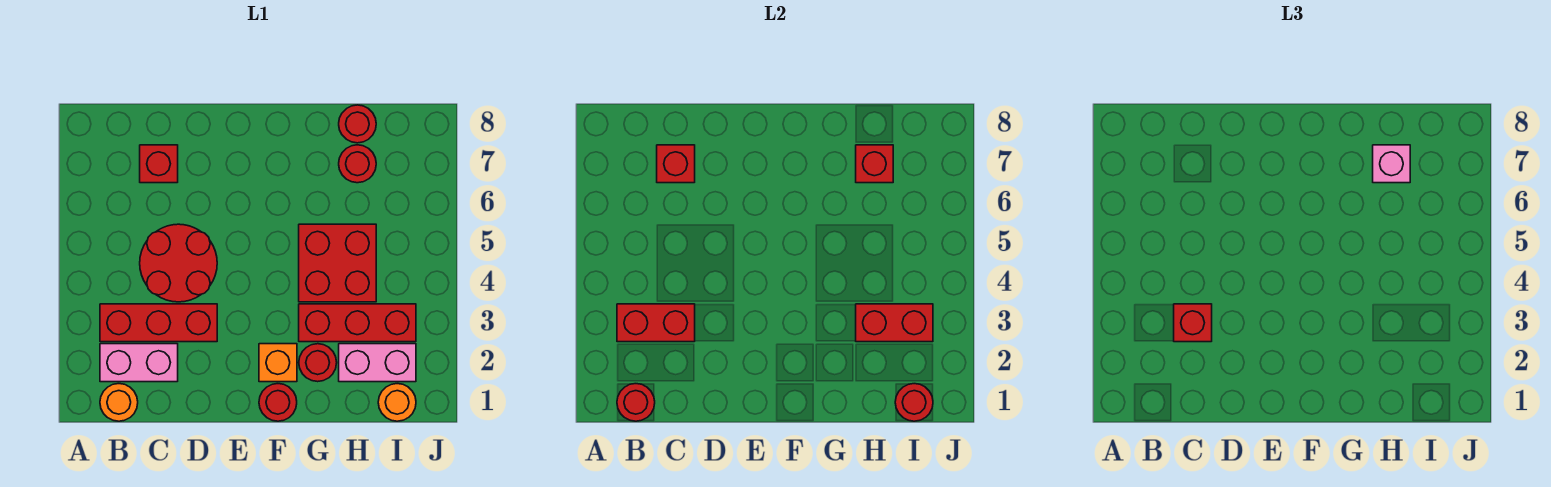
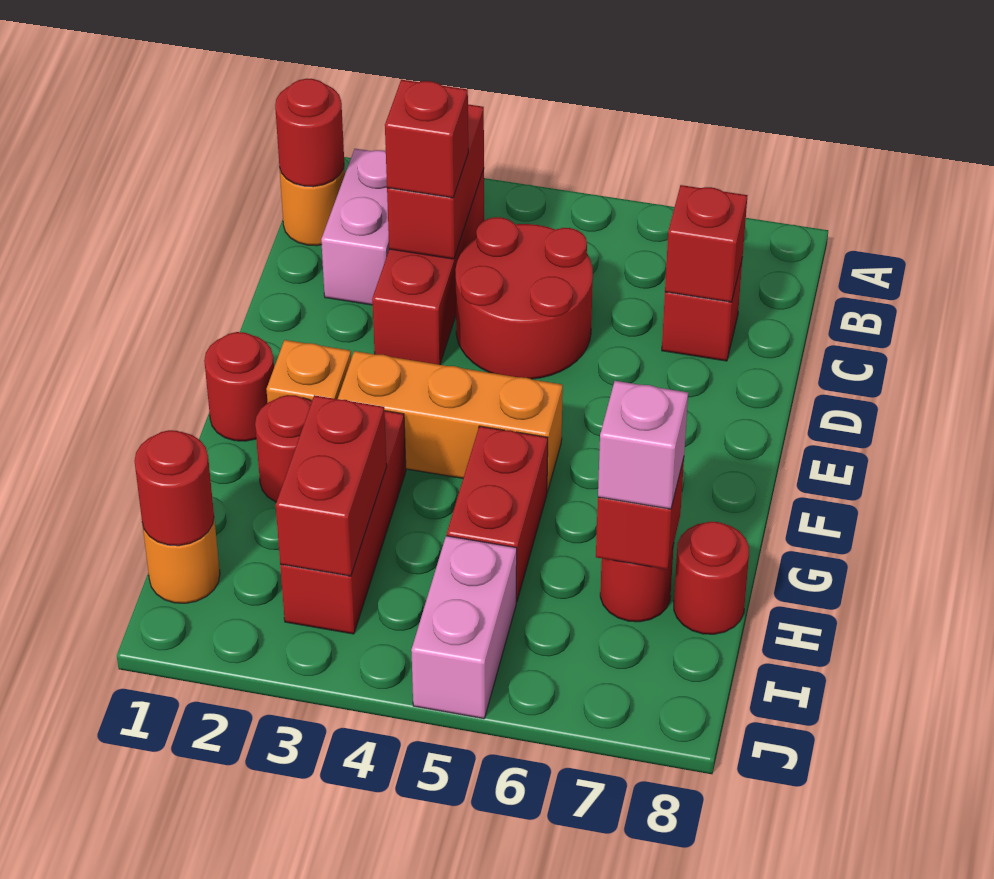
none -> orange 1x3 brick [338,351,563,492]
red 2x2 brick [299,224,376,302] -> red 1x2 brick [447,426,548,602]
pink 1x2 brick [339,344,416,382] -> pink 1x2 brick moved to [411,536,517,719]

